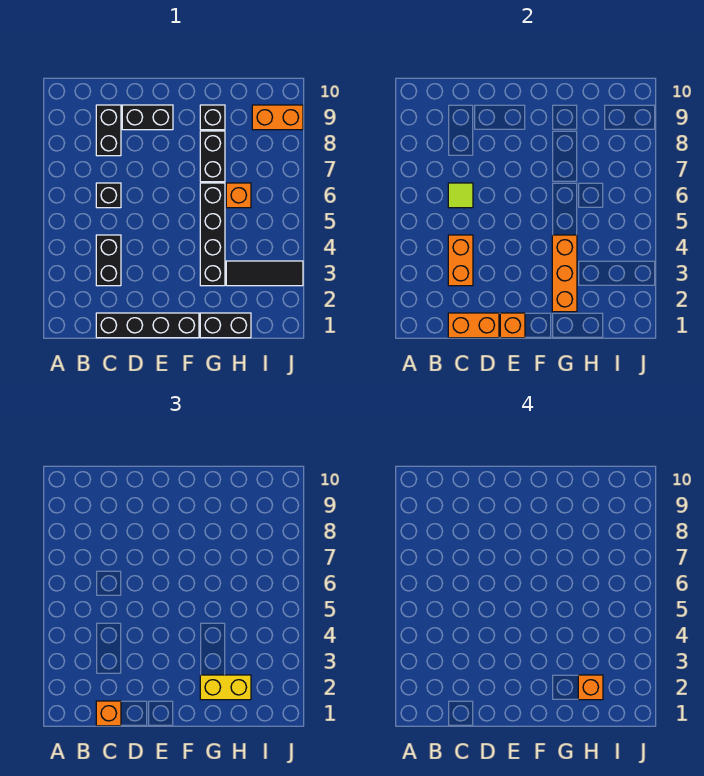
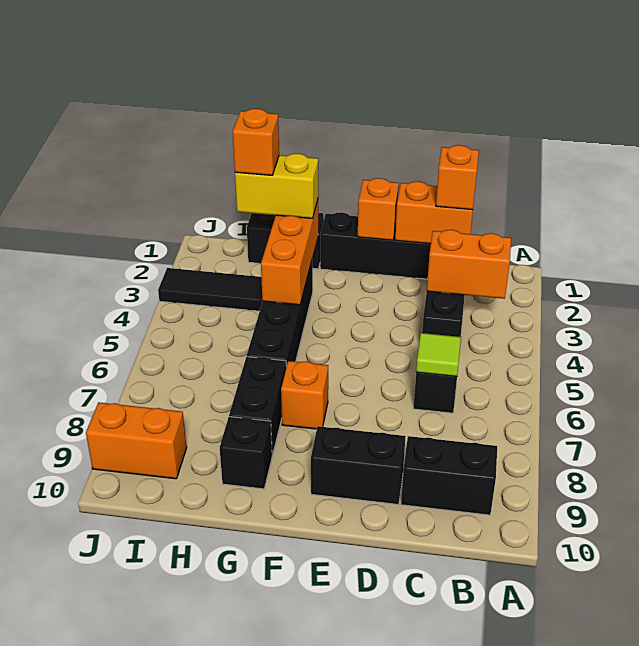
orange 1x2 brick [448,235,473,286] -> orange 1x2 brick turned to [427,230,511,299]
black 1x2 brick [96,105,121,156] -> black 1x2 brick turned to [401,436,497,515]
orange 1x1 brick [226,183,251,208] -> orange 1x1 brick moved to [281,361,328,429]

